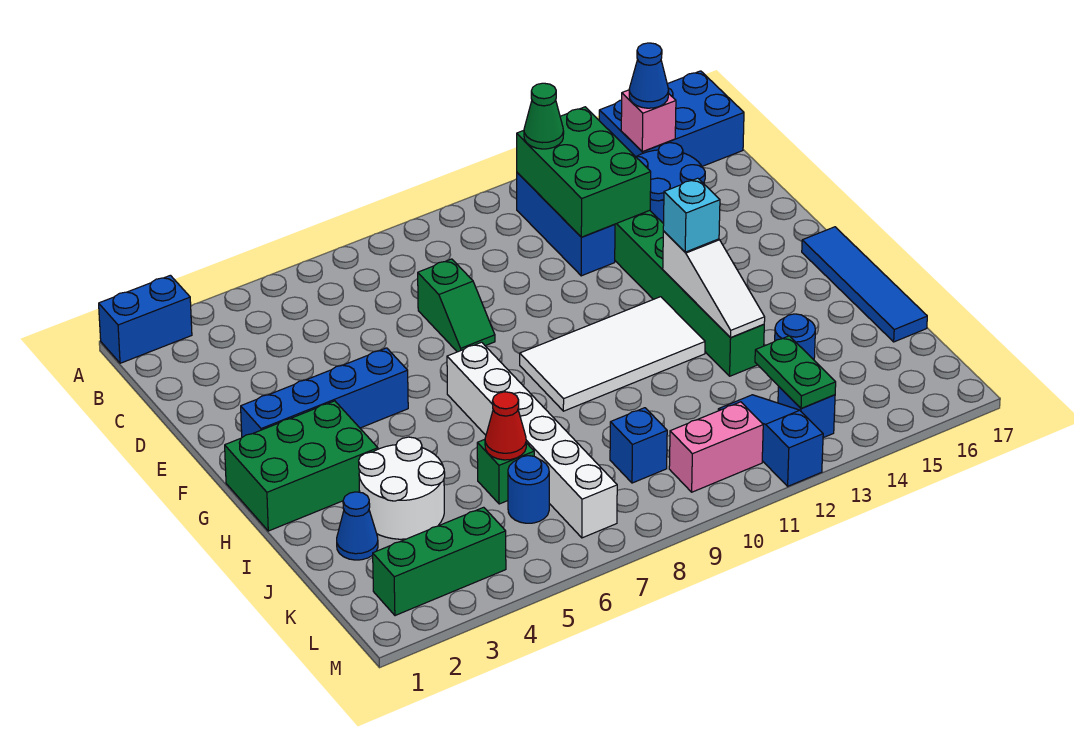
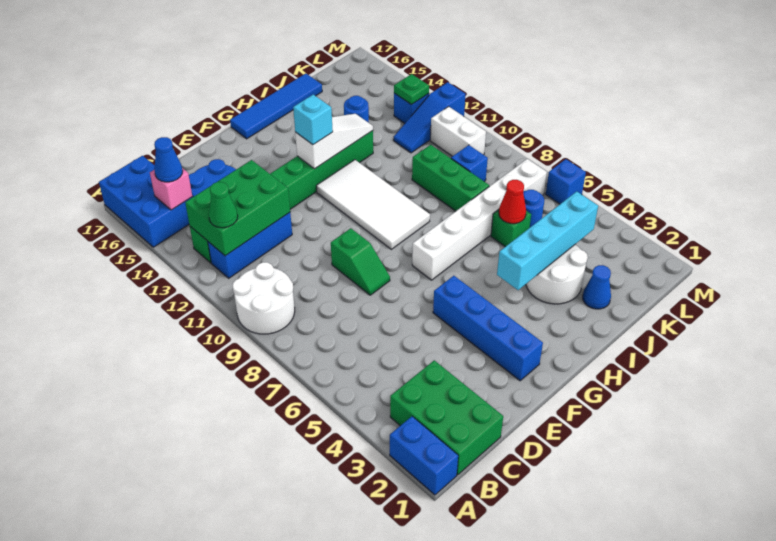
none -> white 2x2 round brick [233,262,295,334]
green 1x2 slope [418,259,495,352] -> green 1x2 slope turned to [331,228,390,295]
green 2x3 brick [225,401,378,531] -> green 2x3 brick moved to [390,360,503,475]
none -> cyan 1x4 brick [497,191,598,290]
green 1x2 plate [755,336,836,409] -> green 1x1 plate [394,74,429,105]
green 1x3 brick [373,507,506,616] -> green 1x3 brick moved to [412,145,489,211]
pink 1x2 brick [669,402,763,492] -> white 1x2 brick [430,107,486,156]
none -> blue 1x1 brick [546,159,586,204]

